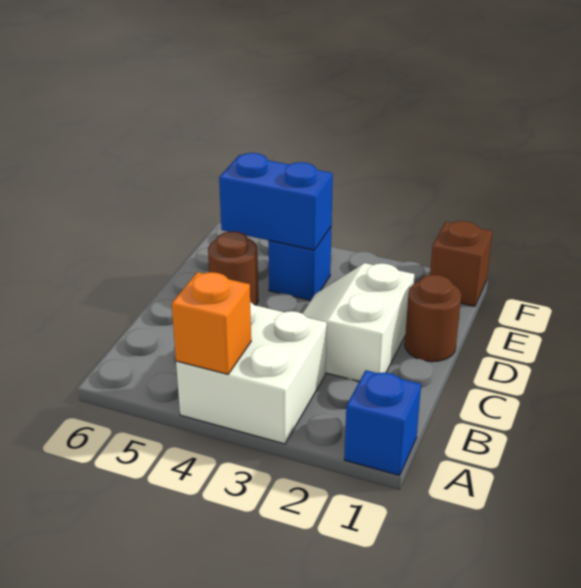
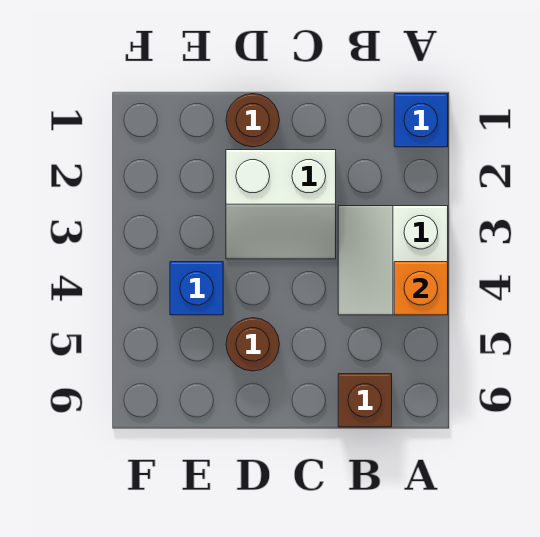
white 2x2 brick [176,302,327,444] -> white 2x2 slope [338,206,448,315]
blue 1x2 brick [219,153,333,250] -> none
brown 1x1 brick [430,221,493,306] -> brown 1x1 brick moved to [338,374,392,427]

